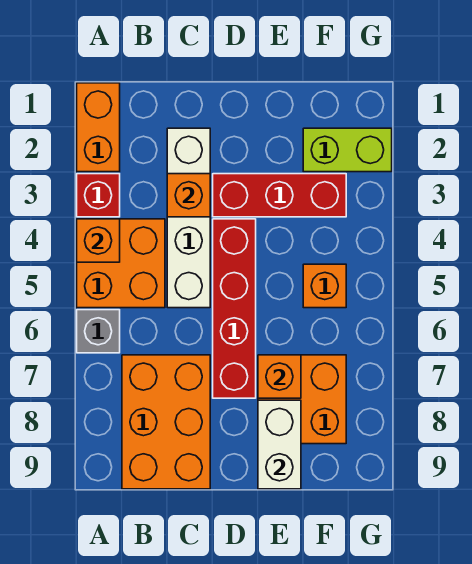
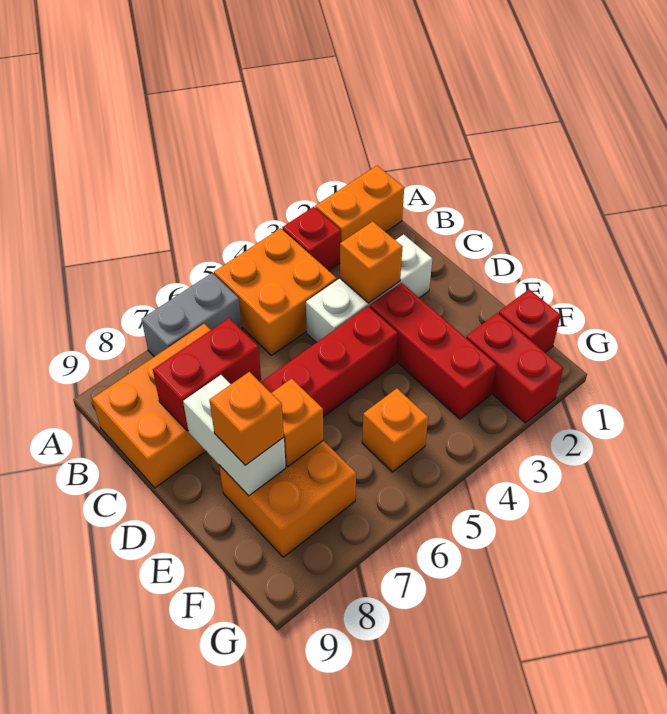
orange 1x1 brick [77,219,120,262] -> orange 1x1 brick moved to [209,372,284,465]
grey 1x1 brick [77,310,120,353] -> grey 1x2 brick [142,273,242,357]
white 1x4 brick [167,128,210,308] -> white 1x3 brick [306,234,432,343]
none -> red 1x2 brick [153,318,261,431]
white 1x2 brick [258,400,301,489] -> white 1x2 brick turned to [183,375,286,496]
none -> red 1x1 brick [499,289,561,352]
lime 1x2 brick [303,128,392,172] -> red 1x2 brick [466,313,563,423]

